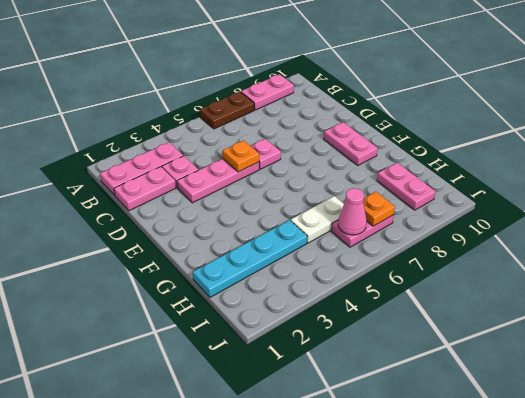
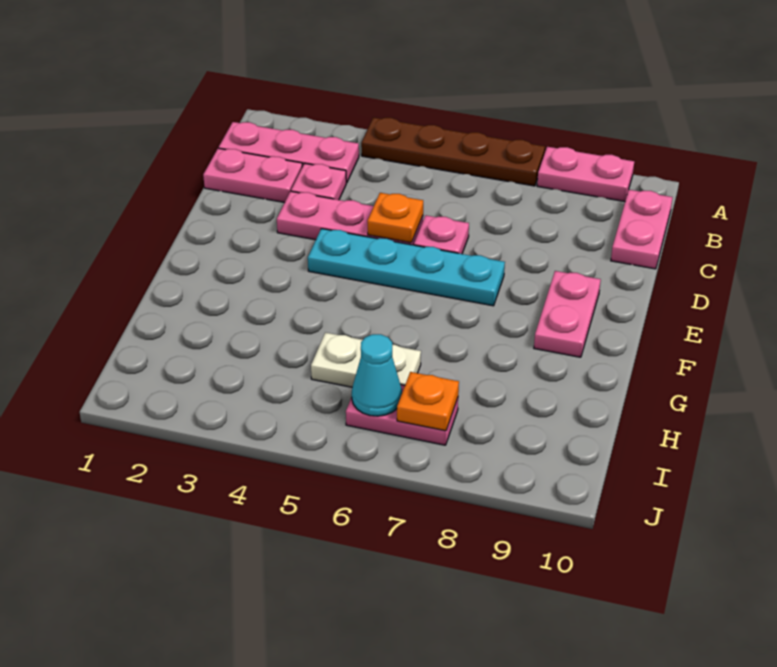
brown 1x2 plate [200,92,254,129] -> brown 1x4 plate [361,117,545,186]
cyan 1x4 plate [193,220,307,297] -> cyan 1x4 plate moved to [308,229,505,306]
pink 1x2 plate [377,163,435,210] -> pink 1x2 plate moved to [611,190,673,269]
pink 1x1 cone [338,188,367,235] -> cyan 1x1 cone [352,334,402,416]

